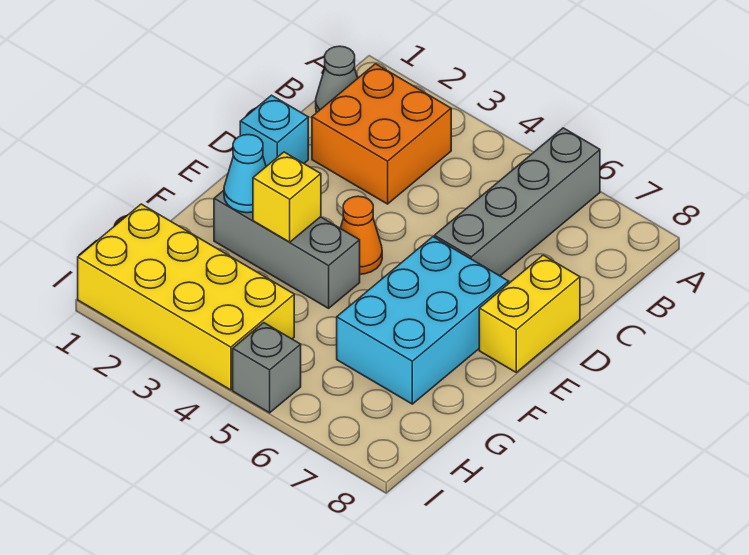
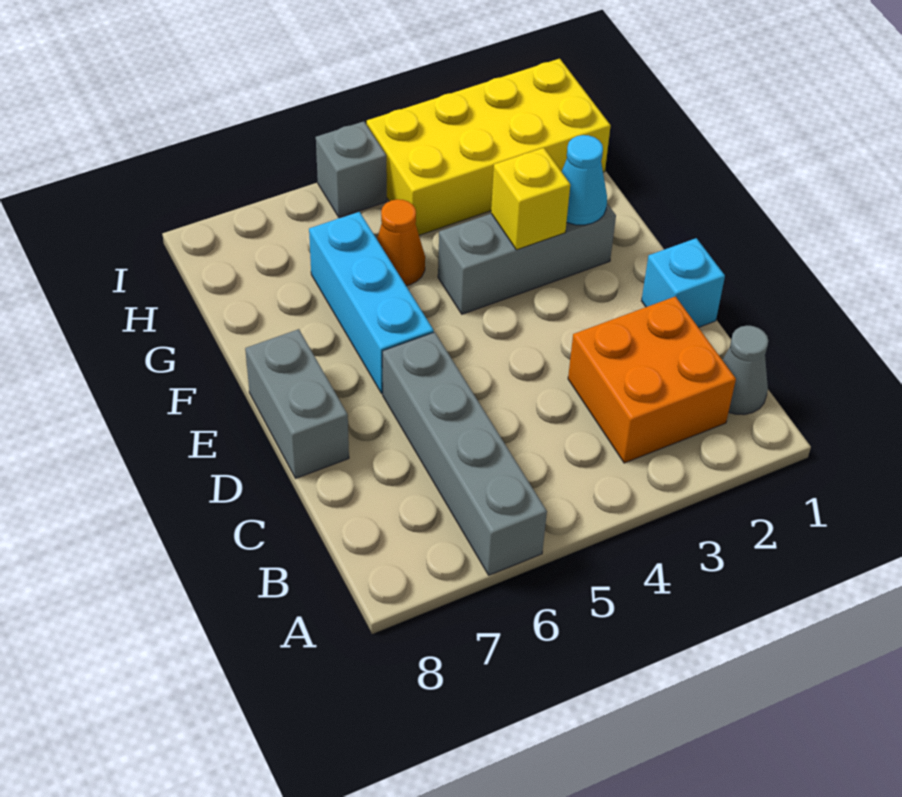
yellow 1x2 brick [479,255,580,372] -> grey 1x2 brick [245,329,349,478]
orange 1x1 cone [340,196,382,274] -> orange 1x1 cone moved to [377,199,425,286]
cyan 2x3 brick [337,237,509,404] -> cyan 1x3 brick [309,212,434,394]

